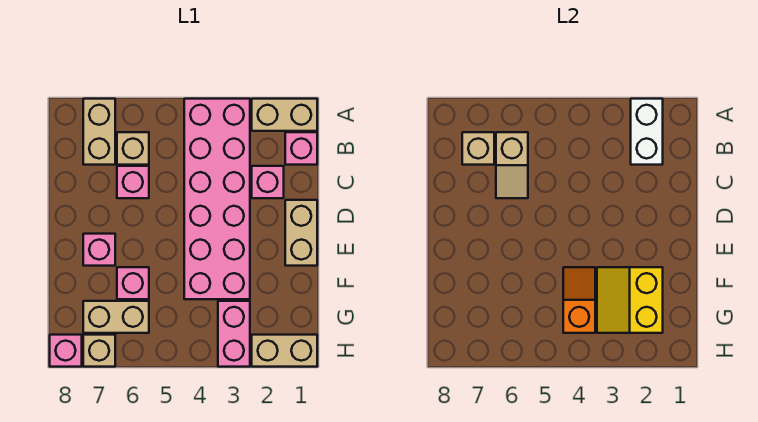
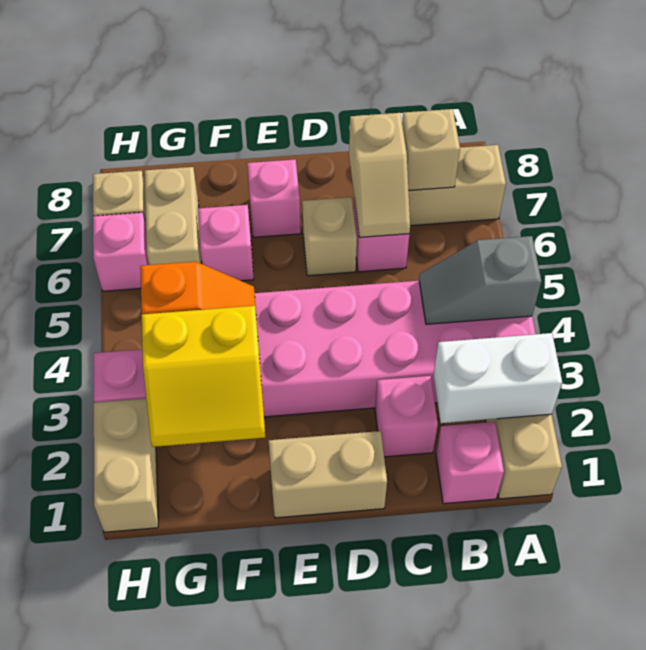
none -> grey 1x2 slope [419,236,541,324]
tan 1x1 brick [117,132,149,165] -> tan 1x1 brick moved to [302,197,357,276]
tan 1x2 slope [496,132,528,198] -> tan 1x2 slope turned to [349,113,410,237]
yellow 2x2 slope [597,267,663,333] -> yellow 2x2 slope turned to [142,306,265,447]
pink 1x1 brick [50,335,82,367] -> pink 1x1 brick moved to [93,213,149,291]

